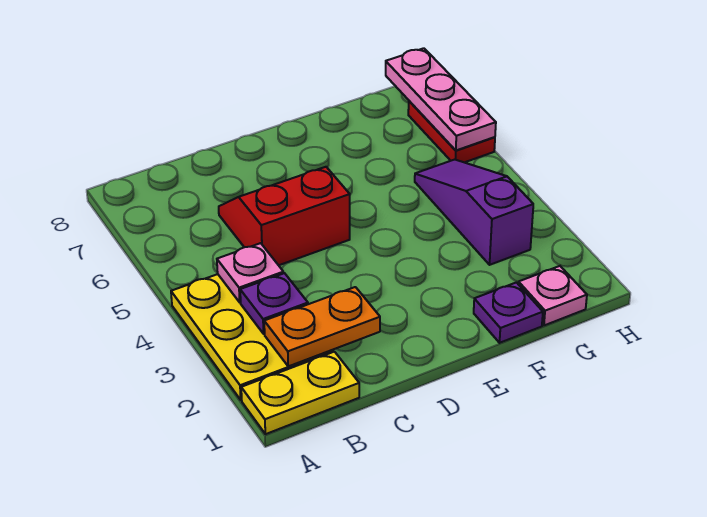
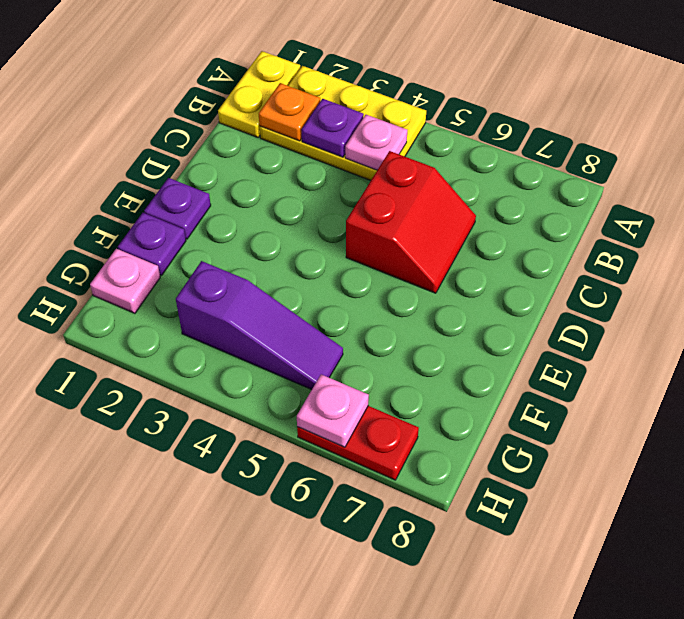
orange 1x2 plate [264,287,380,366] -> orange 1x1 plate [259,83,320,141]
none -> purple 1x1 plate [144,178,211,239]
pink 1x3 plate [386,48,496,150] -> pink 1x1 plate [297,374,369,447]

